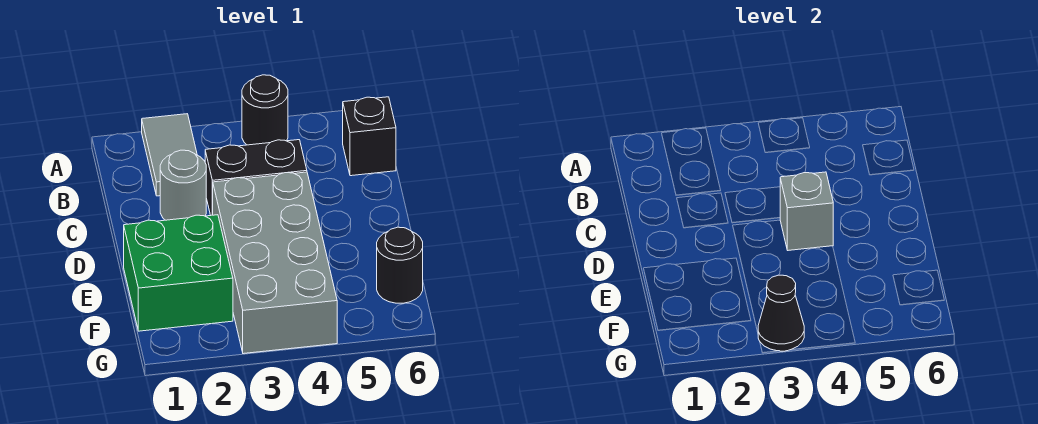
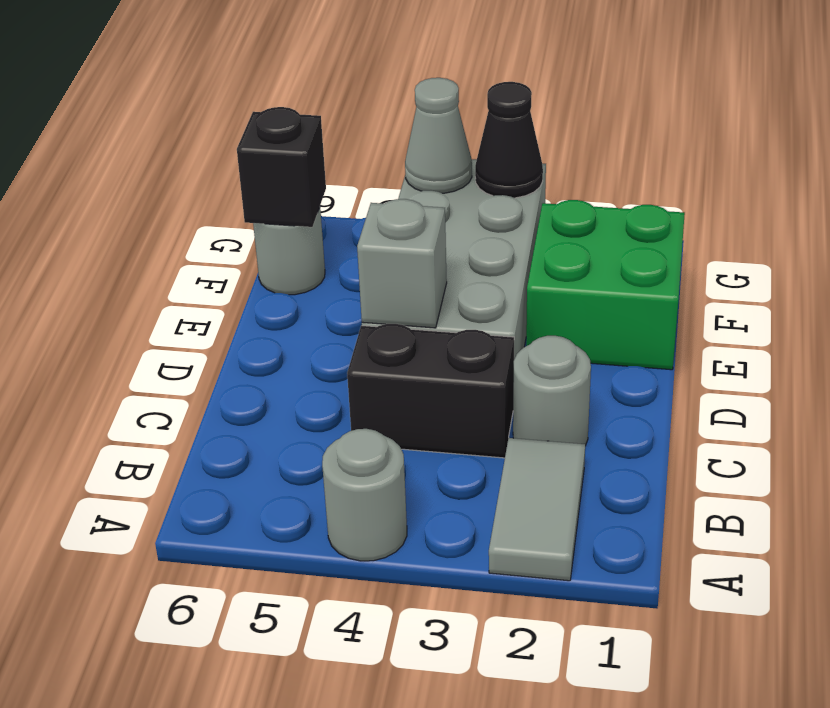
black 1x1 round brick [242,75,288,145] -> grey 1x1 round brick [322,429,407,561]
black 1x1 brick [343,97,396,176] -> black 1x1 brick moved to [237,107,326,227]
black 1x1 round brick [377,227,423,303] -> grey 1x1 round brick [253,207,325,295]
none -> grey 1x1 cone [405,78,472,193]

